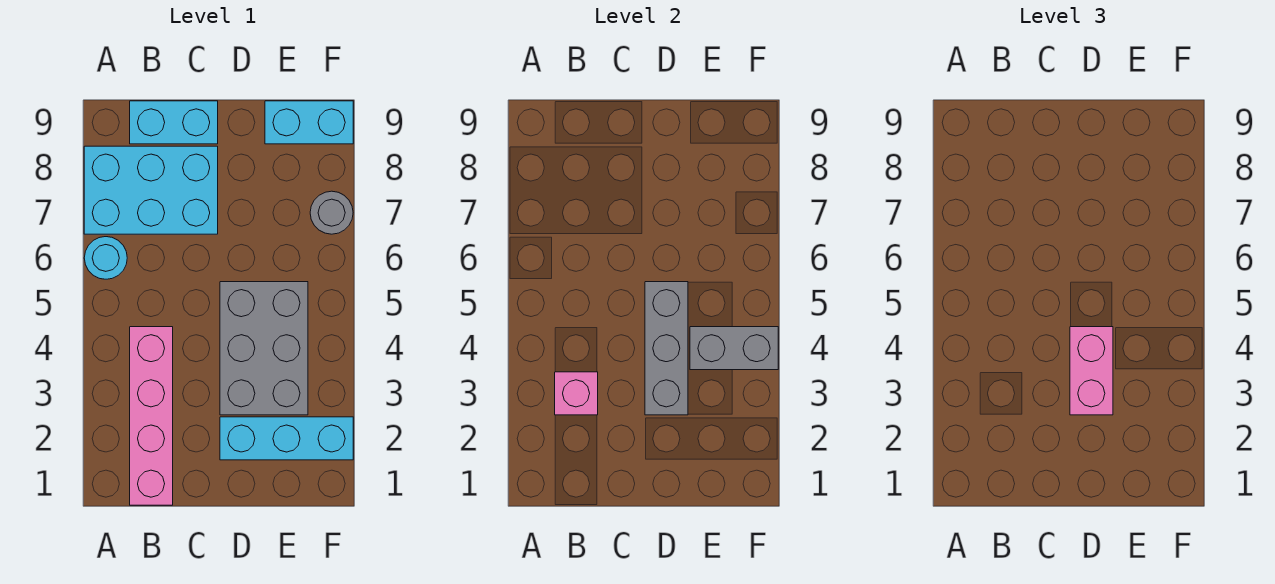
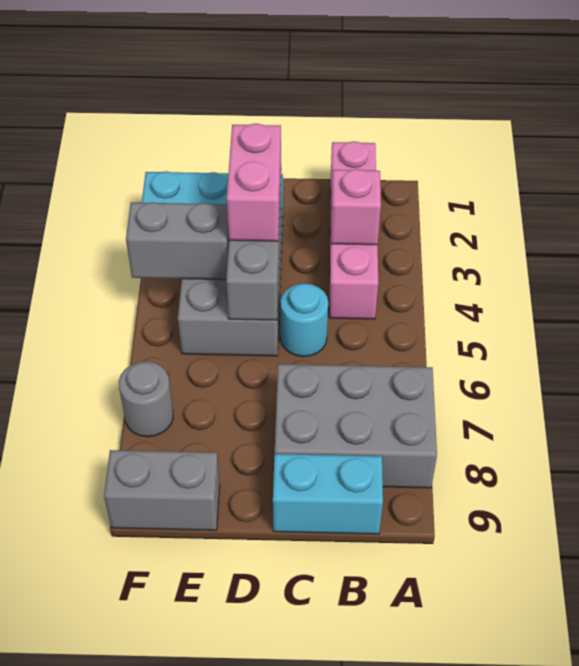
cyan 1x1 round brick [84,237,127,279] -> cyan 1x1 round brick moved to [280,283,328,357]
cyan 2x3 brick [84,146,218,234] -> grey 2x3 brick [275,364,437,488]
cyan 1x2 brick [265,101,353,144] -> grey 1x2 brick [104,450,220,530]

